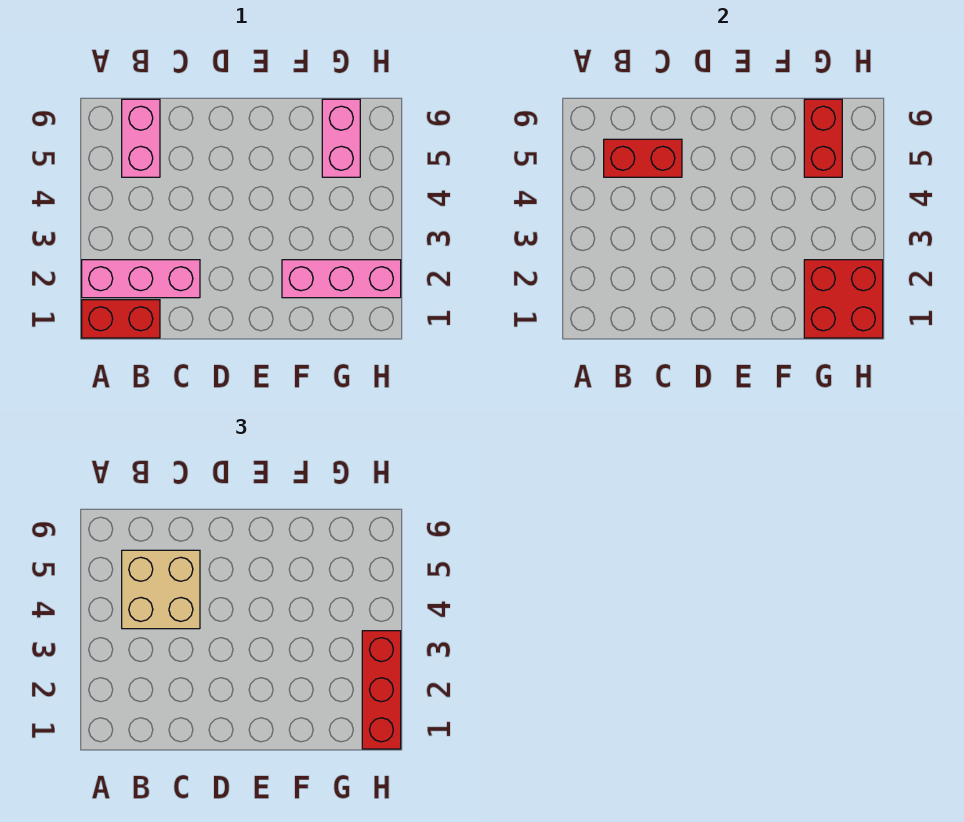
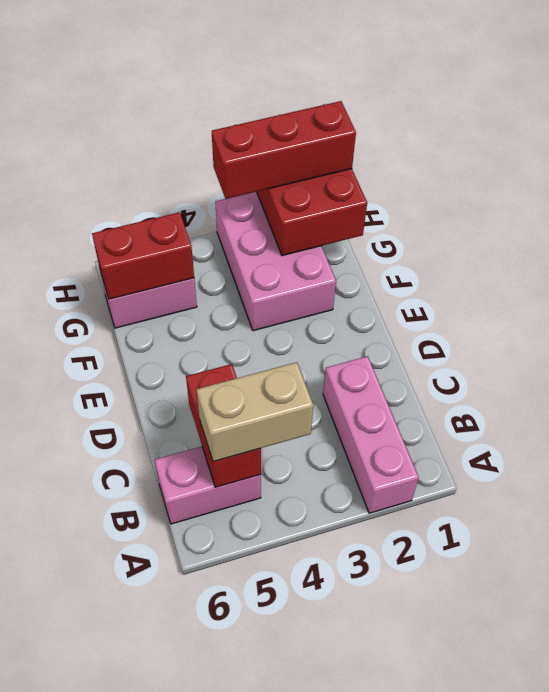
red 1x2 brick [82,300,160,338] -> none
tan 2x2 brick [122,550,200,629] -> tan 1x2 brick [196,362,313,462]
pink 1x3 brick [282,260,401,298] -> pink 2x3 brick [215,192,336,331]

